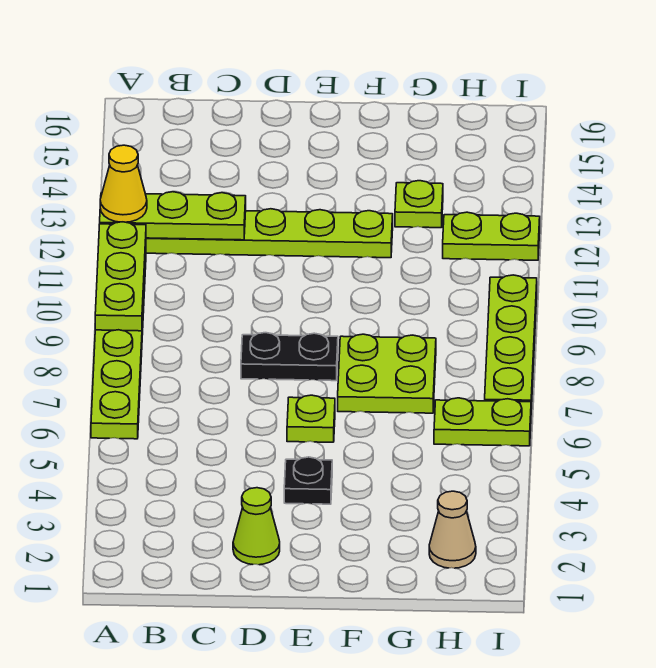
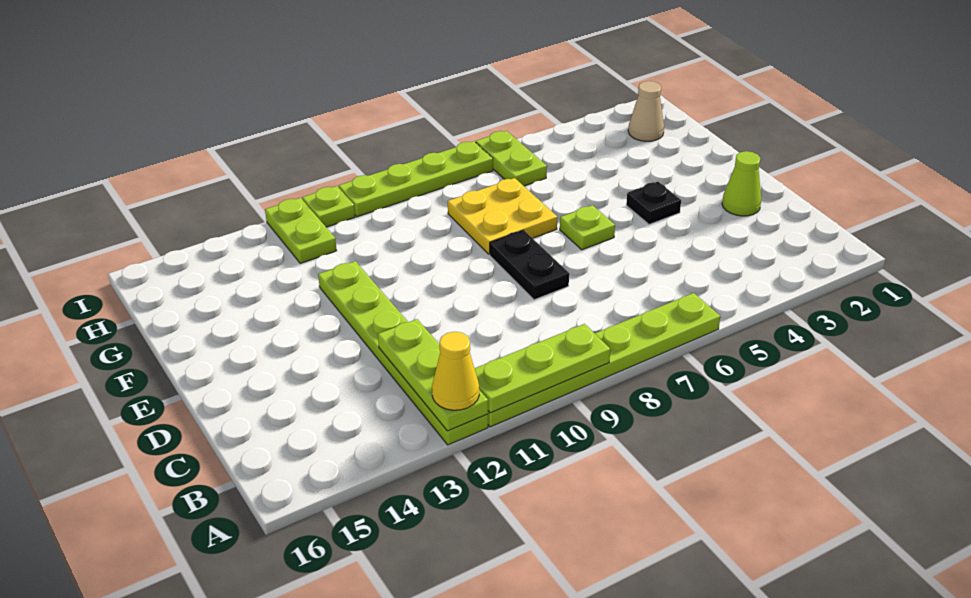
lime 2x2 plate [338,334,436,413] -> yellow 2x2 plate [448,178,557,254]
lime 1x1 plate [395,181,443,228] -> lime 1x1 plate moved to [302,186,355,227]

